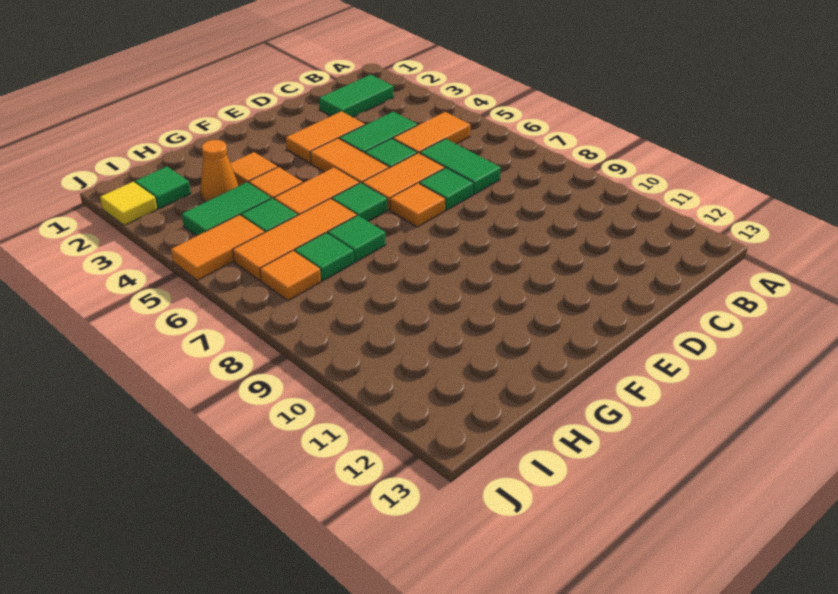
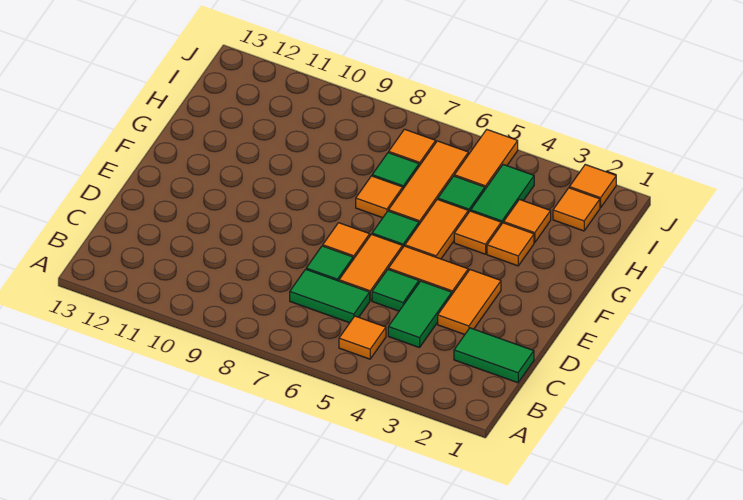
green 1x2 tile [319,75,394,117] -> green 1x2 tile turned to [454,328,534,383]
orange 1x2 tile [393,112,470,153] -> orange 1x1 tile [339,316,386,359]
green 1x1 tile [328,216,386,262] -> orange 1x1 tile [356,176,403,218]
orange 1x1 cone [200,140,239,202] -> orange 1x1 tile [504,200,551,243]
green 1x1 tile [135,166,191,209] -> orange 1x1 tile [553,188,600,231]
yellow 1x1 tile [100,182,157,226] -> orange 1x1 tile [569,165,616,208]

